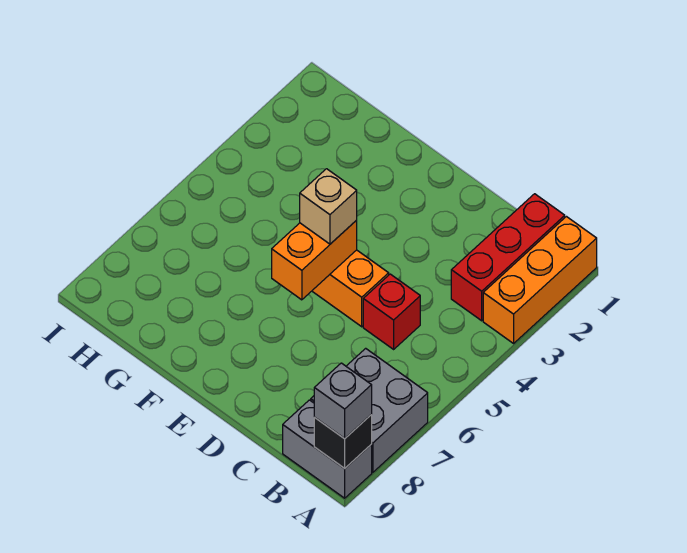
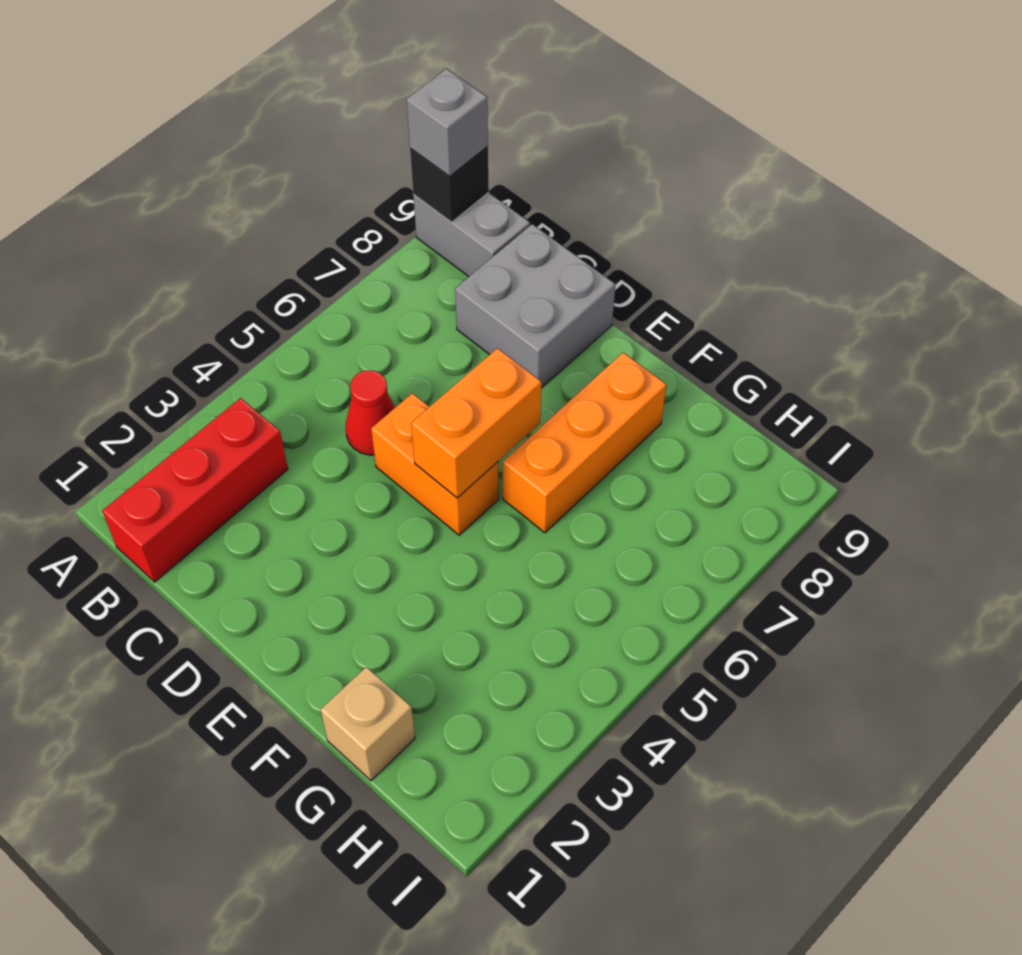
orange 1x3 brick [483,217,597,343] -> orange 1x3 brick moved to [503,353,666,533]
grey 2x2 brick [311,348,428,472] -> grey 2x2 brick moved to [455,224,615,388]
red 1x1 brick [363,274,420,349] -> red 1x1 cone [346,370,395,455]
tan 1x1 brick [300,169,357,244] -> tan 1x1 brick moved to [320,667,415,781]

